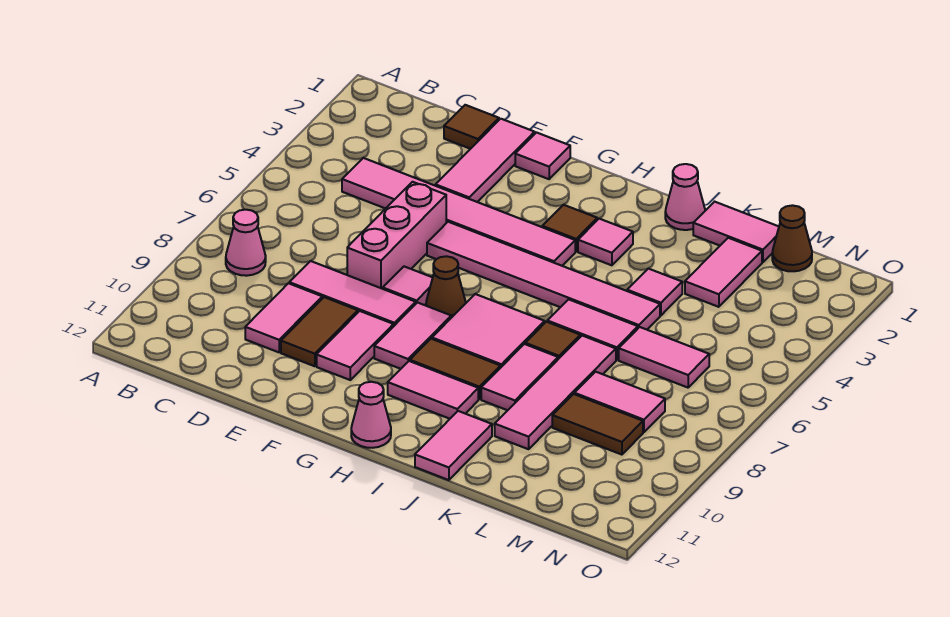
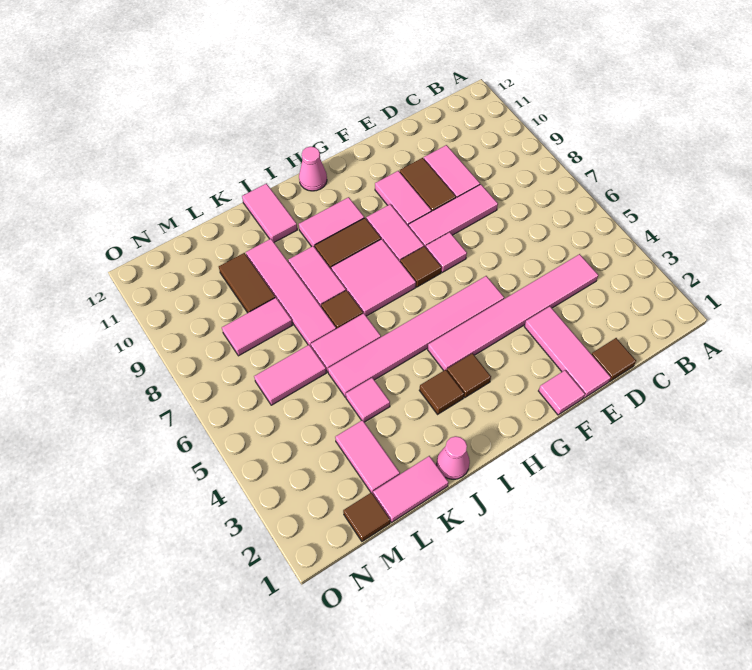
pink 1x1 cone [226,210,266,276] -> none
pink 1x3 brick [347,182,446,289] -> none
brown 1x1 cone [426,256,466,318] -> brown 1x1 tile [400,246,442,287]
pink 1x1 tile [578,219,633,265] -> brown 1x1 tile [419,370,464,414]
brown 1x2 tile [552,394,643,455] -> brown 1x2 tile turned to [219,253,275,313]
brown 1x1 cone [772,205,812,271] -> brown 1x1 tile [343,493,390,541]

